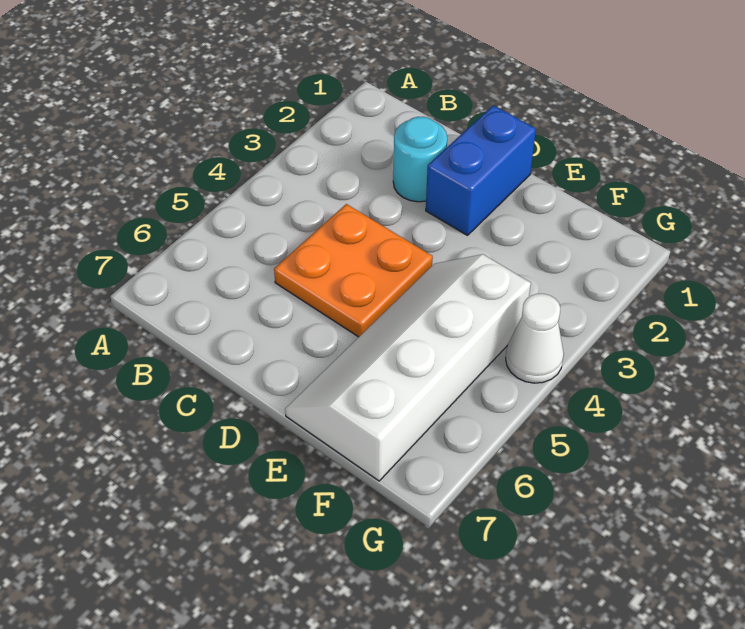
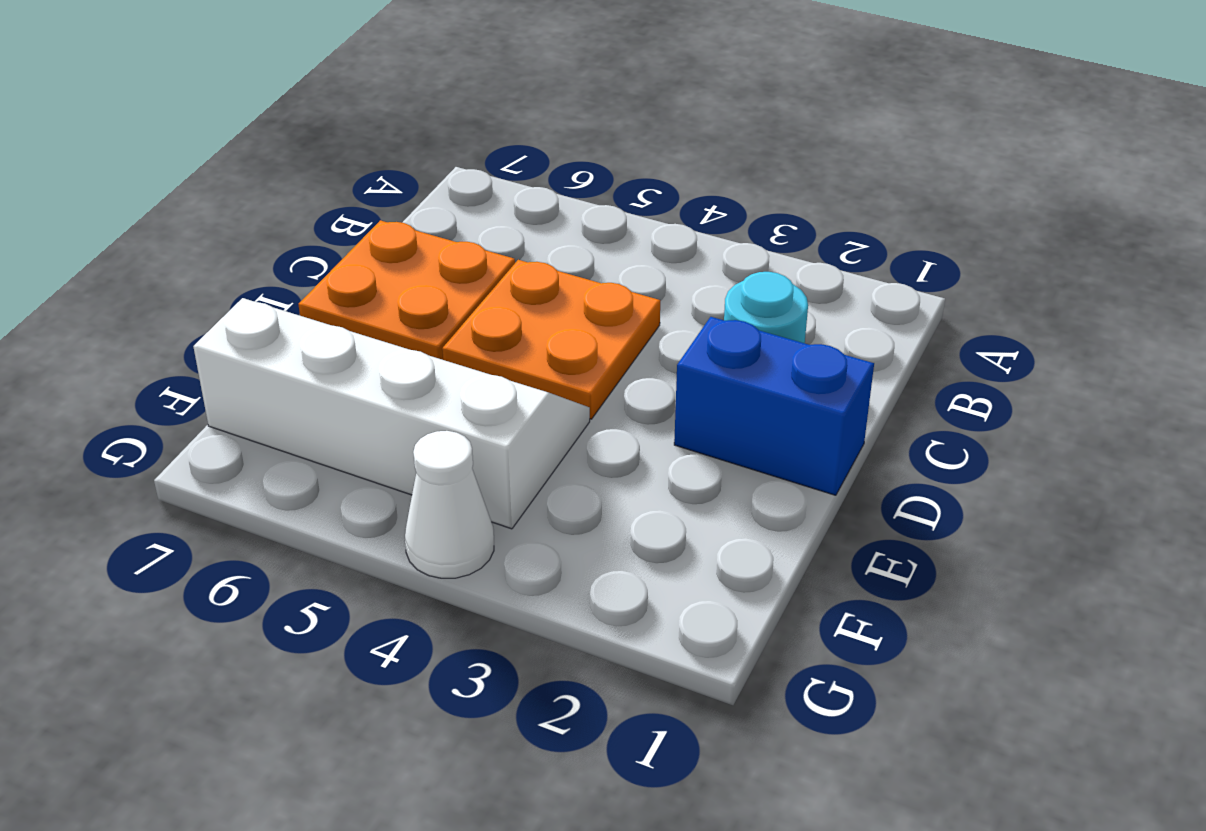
none -> orange 2x2 plate [298,220,515,360]

